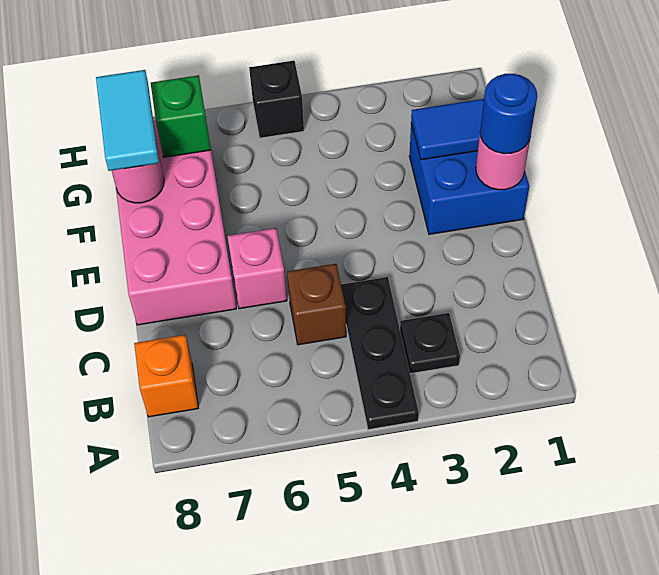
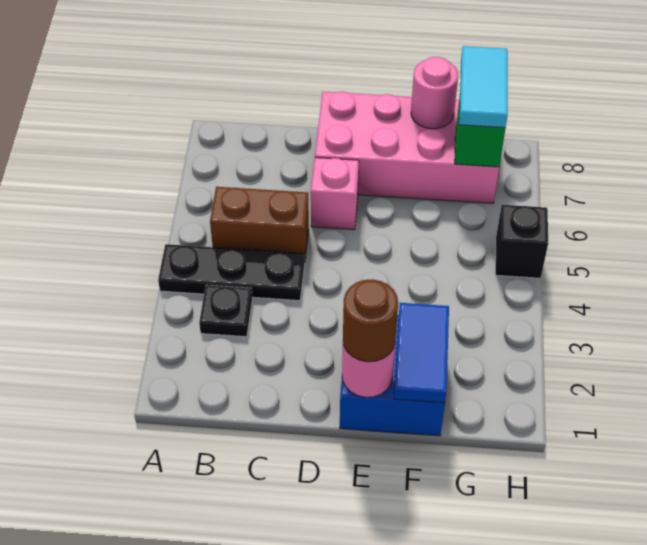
orange 1x1 brick [134,335,198,417] -> none
brown 1x1 brick [287,264,346,345] -> brown 1x2 brick [210,187,309,262]
blue 1x1 round brick [480,74,537,154] -> brown 1x1 round brick [343,279,398,362]
cyan 1x2 tile [96,70,159,171] -> cyan 1x2 tile turned to [459,46,508,128]

